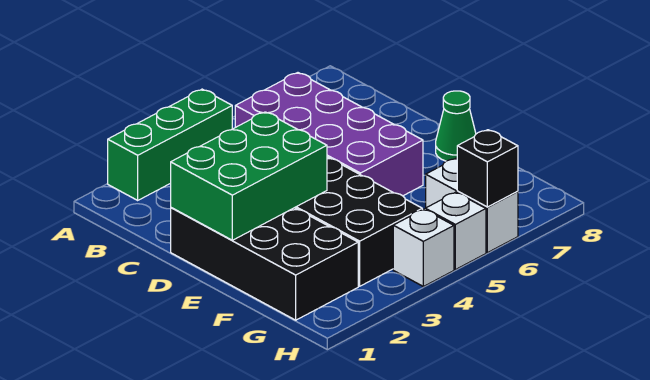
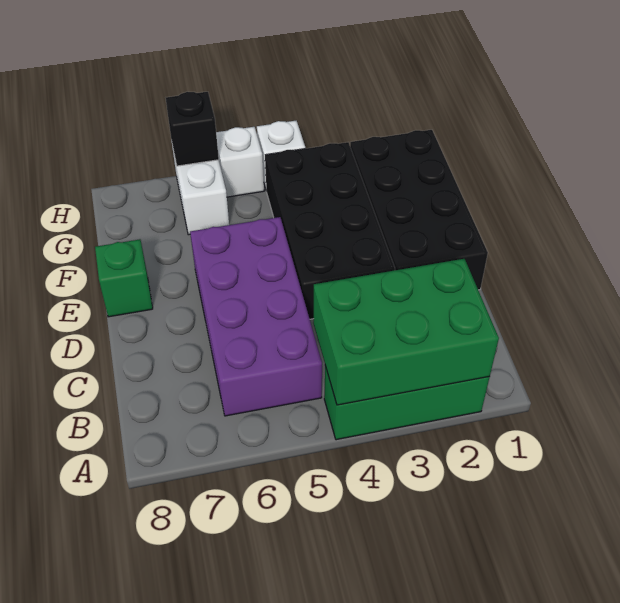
green 2x3 brick [171,112,327,240] -> green 2x3 brick moved to [313,259,499,405]
green 1x1 cone [436,91,476,161] -> green 1x1 brick [95,239,153,317]

